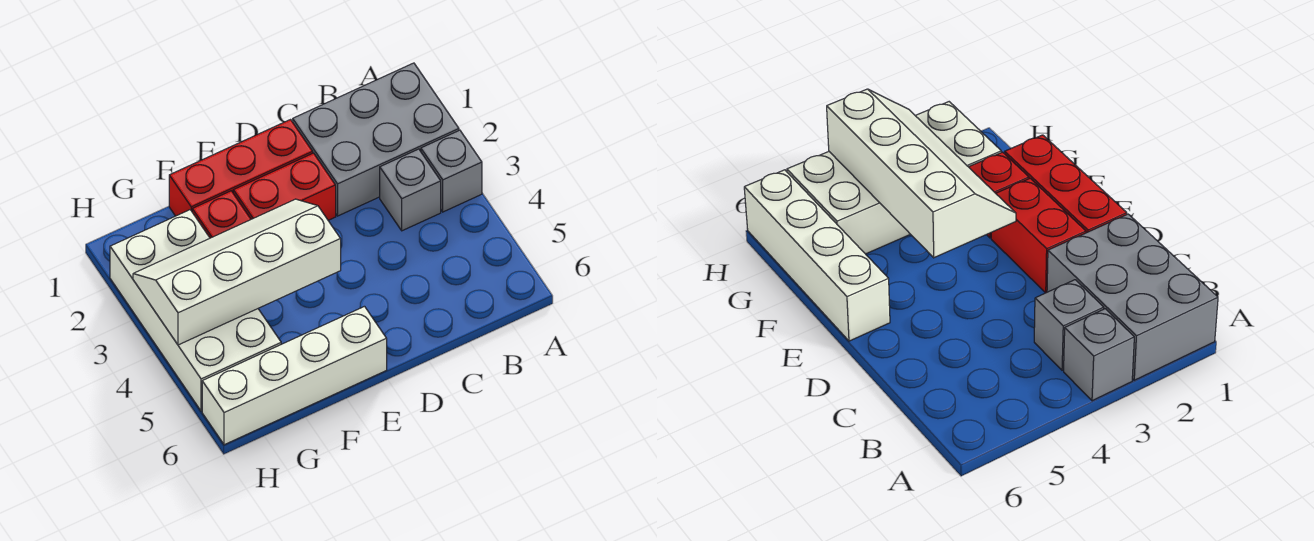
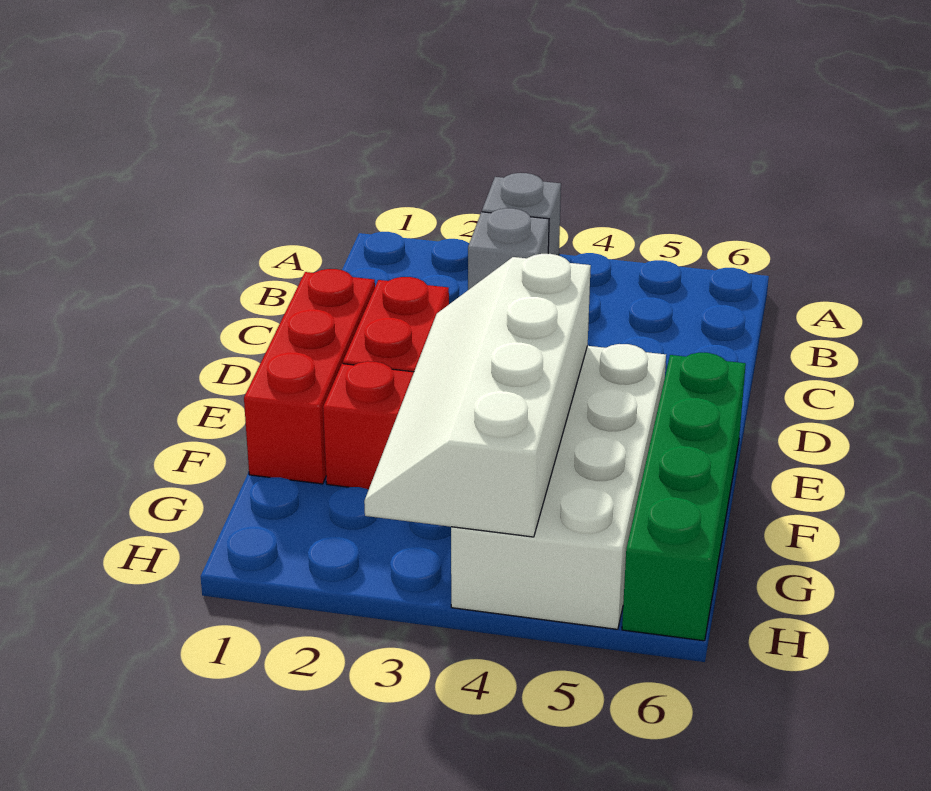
grey 2x3 brick [293,63,459,216] -> none
white 1x4 brick [202,306,387,445] -> green 1x4 brick [622,353,746,641]
white 2x4 brick [110,210,281,411] -> white 2x4 brick turned to [451,344,666,629]

